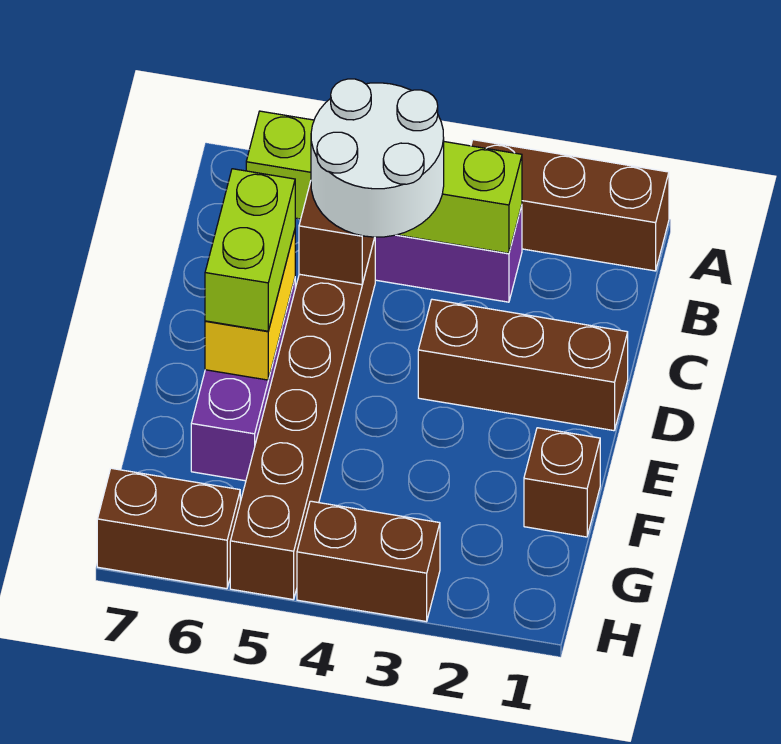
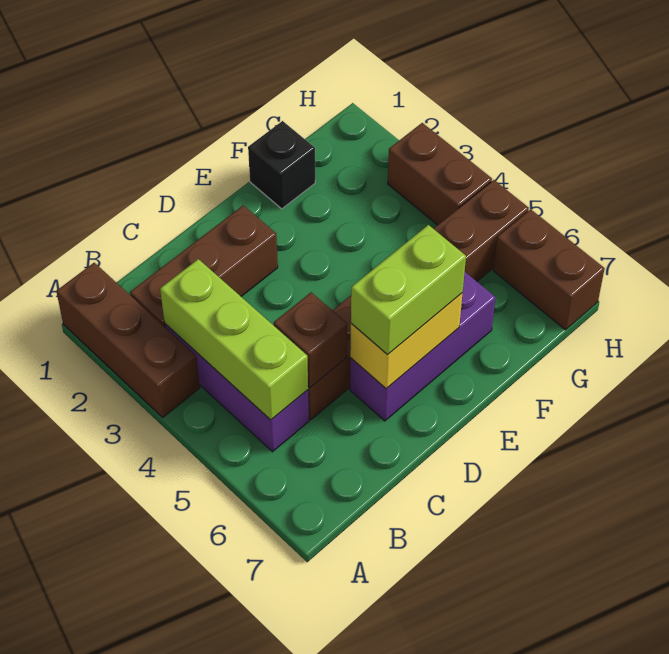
lime 1x4 brick [246,111,522,253] -> lime 1x3 brick [160,259,308,420]
white 2x2 round brick [311,79,444,237] -> none
brown 1x3 brick [418,299,628,431] -> brown 1x3 brick turned to [130,205,278,327]
brown 1x1 brick [524,428,600,537] -> black 1x1 brick [248,121,315,209]

